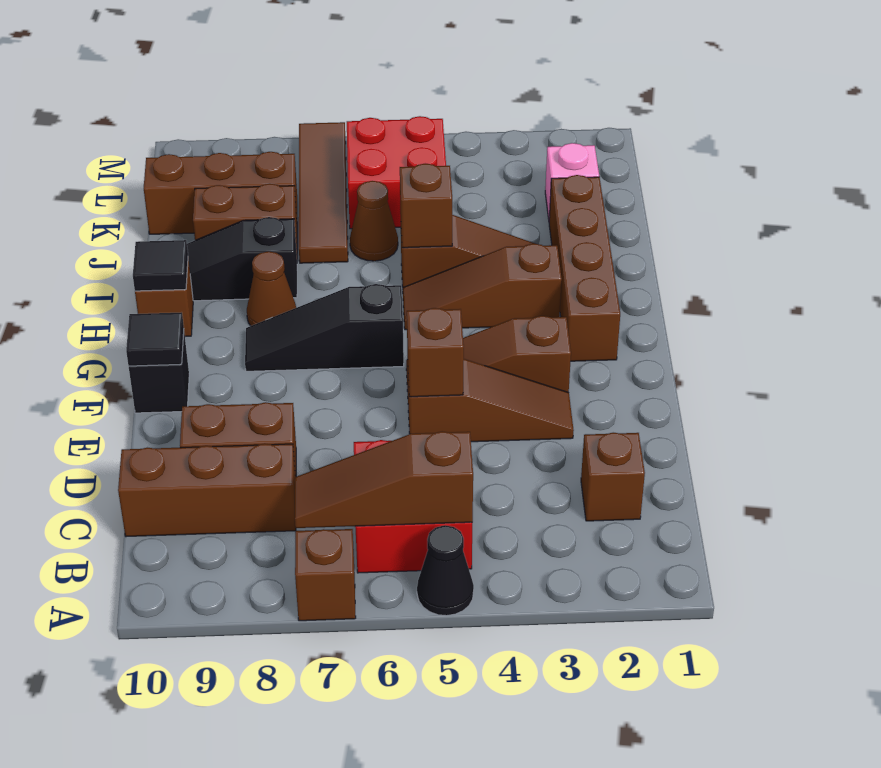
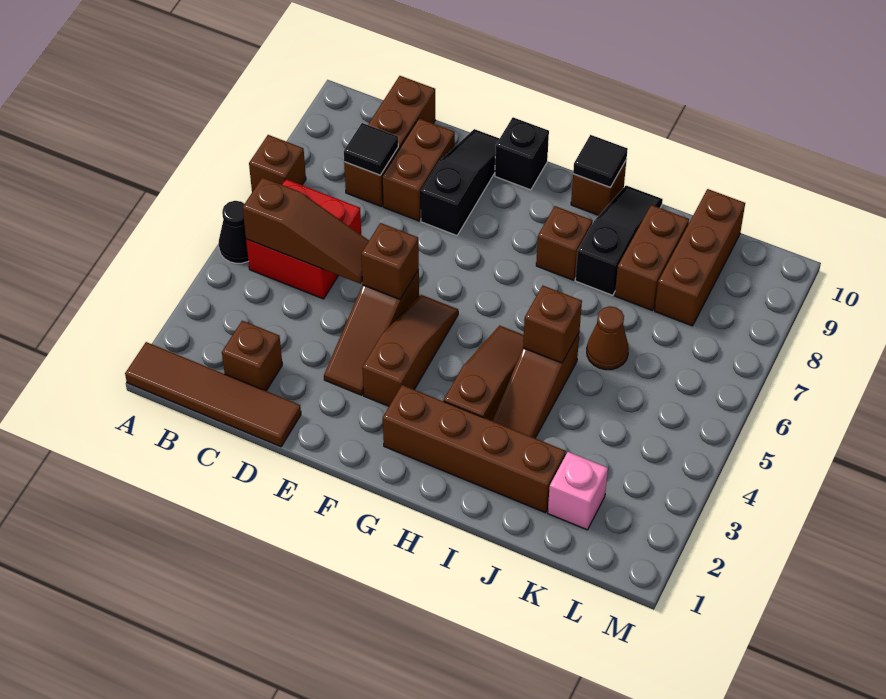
brown 1x3 slope [295,431,473,528] -> brown 1x3 slope turned to [243,177,369,284]
black 1x1 tile [126,312,184,366] -> black 1x1 tile moved to [344,123,398,175]
black 1x3 slope [245,284,404,371] -> black 1x3 slope moved to [421,129,500,235]
brown 1x1 cone [247,251,296,326] -> brown 1x1 brick [536,206,592,280]
brown 1x4 tile [299,122,348,263] -> brown 1x4 tile moved to [125,342,301,447]
red 2x2 brick [347,116,446,229] -> none

